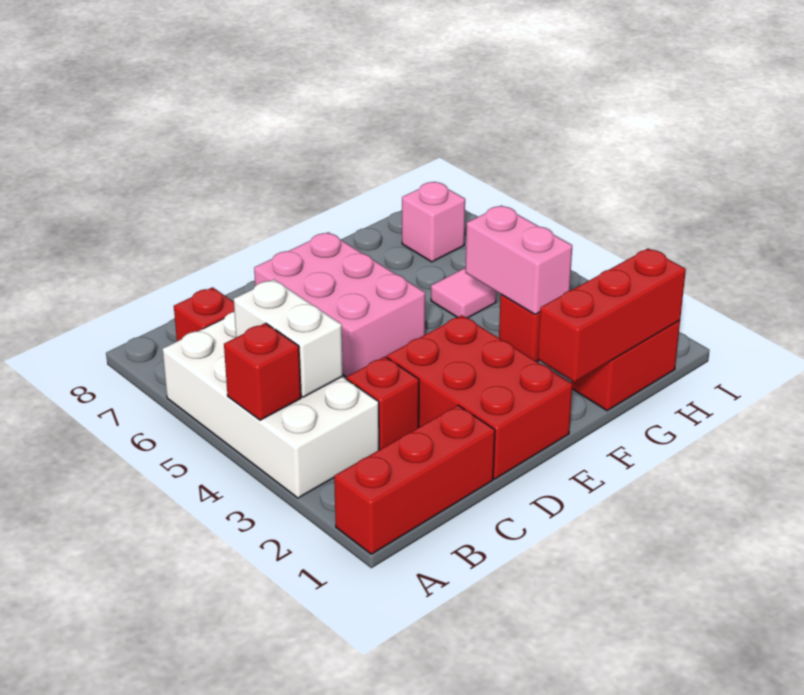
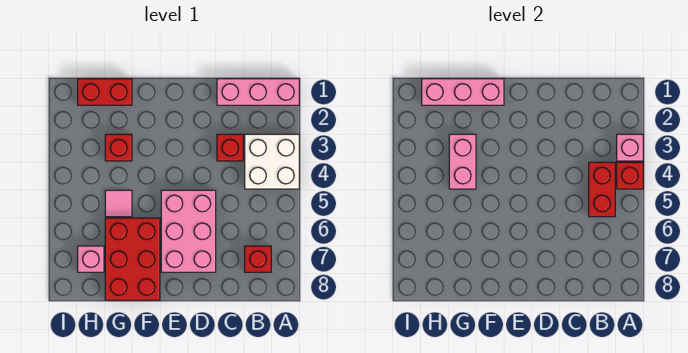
red 1x3 brick [334,405,495,554] -> pink 1x3 brick [217,79,299,105]
white 2x4 brick [163,312,379,498] -> white 2x2 brick [245,134,299,189]
none -> pink 1x1 brick [617,134,643,161]
white 1x2 brick [234,279,343,397] -> red 1x2 brick [589,162,615,217]
red 2x3 brick [387,315,573,479] -> red 2x3 brick moved to [105,218,160,300]
red 1x3 brick [538,248,686,382] -> pink 1x3 brick [422,79,504,105]

